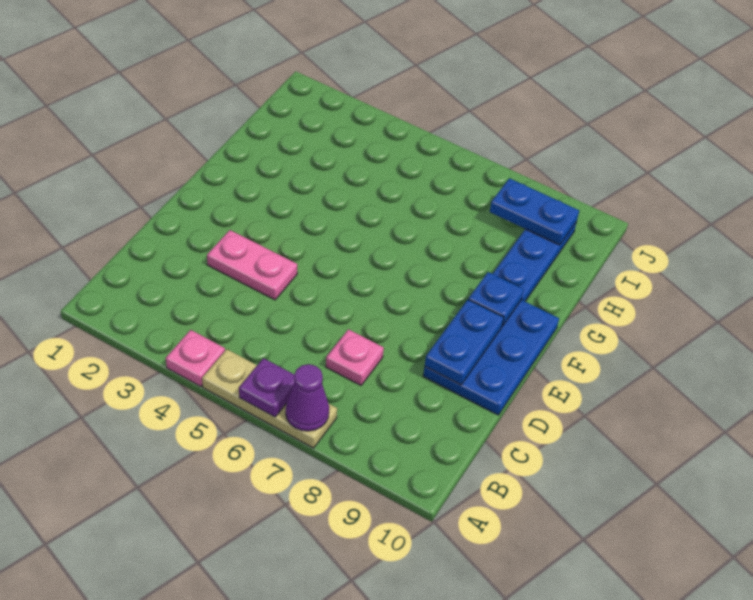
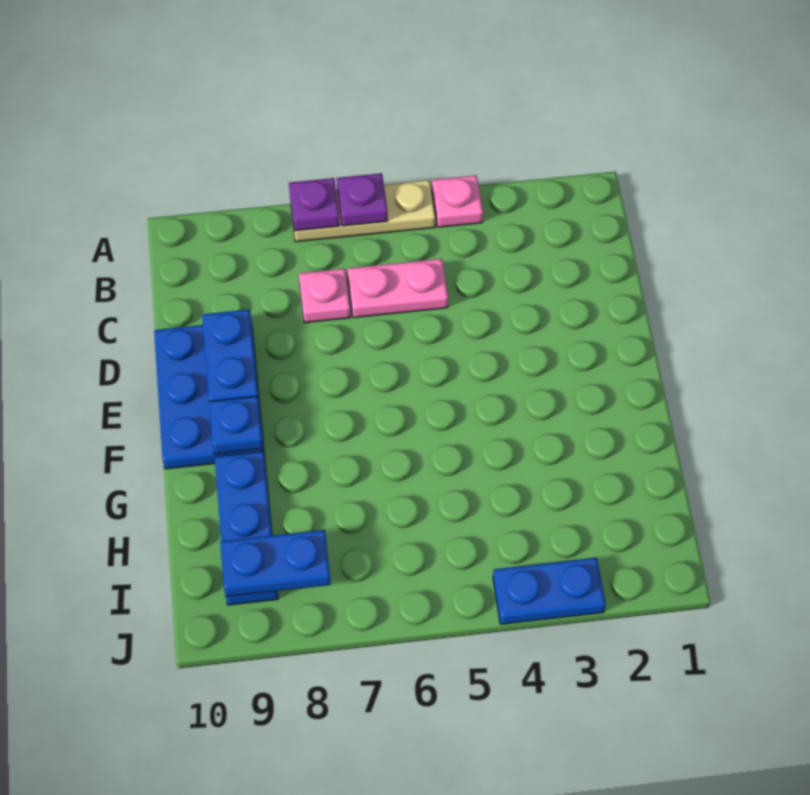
purple 1x1 cone [286,364,329,431] -> purple 1x1 plate [289,178,340,231]
pink 1x2 plate [207,230,297,300] -> pink 1x2 plate moved to [347,259,448,318]
none -> blue 1x2 plate [493,558,606,624]

